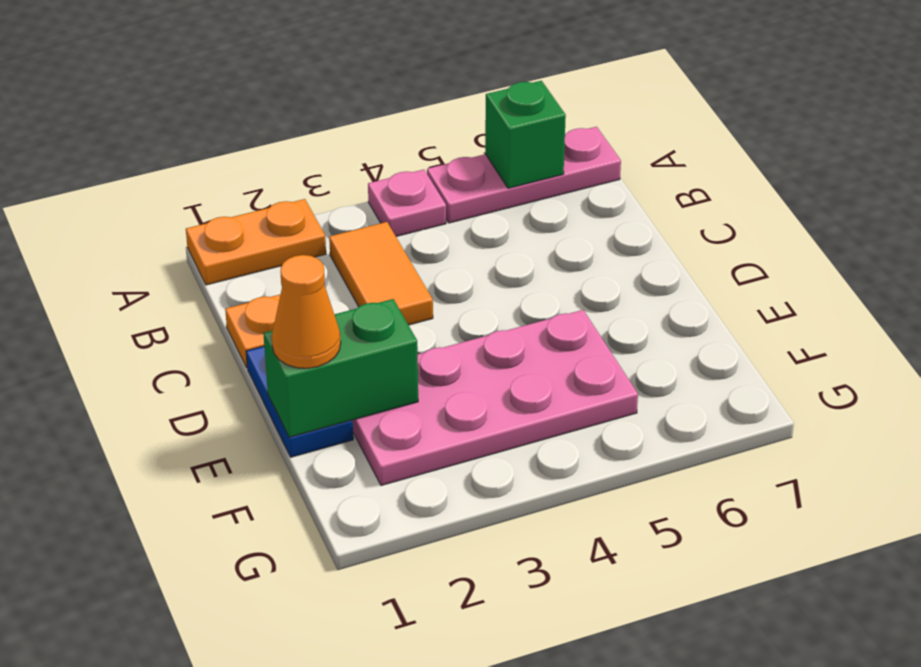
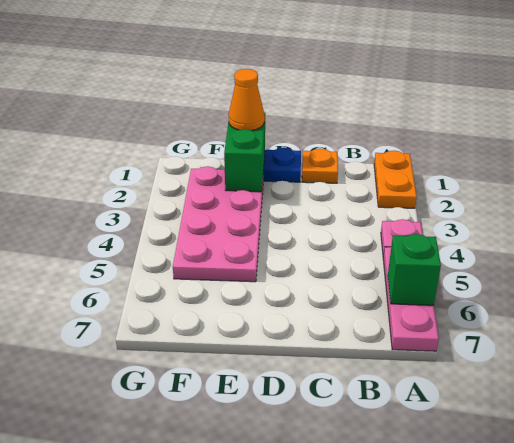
orange 1x2 tile [329,222,433,325] -> none

